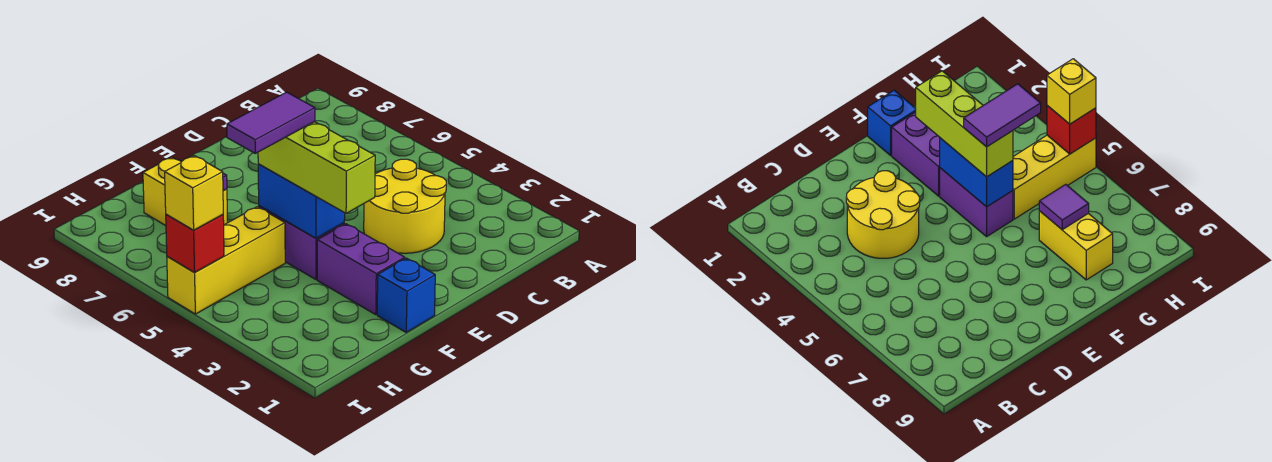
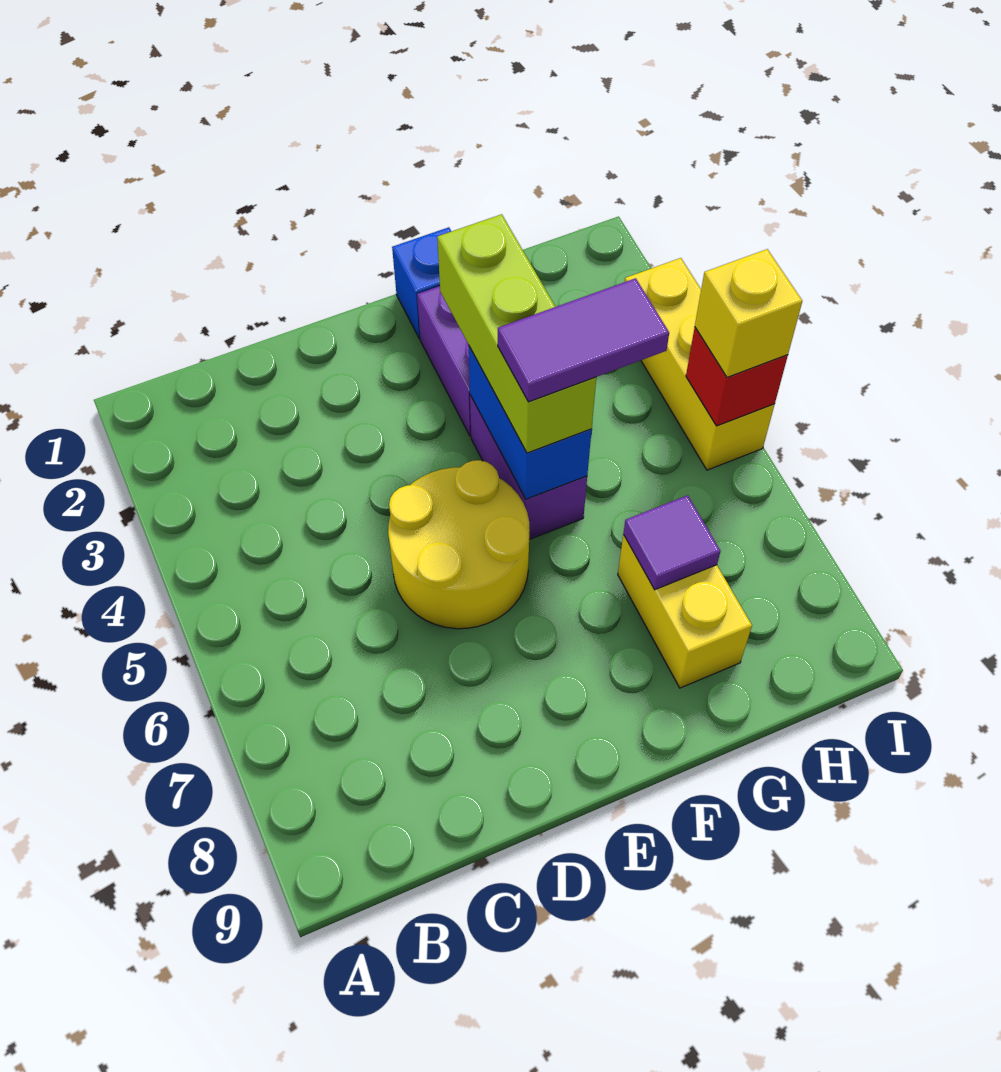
yellow 2x2 round brick [364,159,446,253] -> yellow 2x2 round brick moved to [388,460,530,629]
yellow 1x3 brick [167,207,285,314] -> yellow 1x3 brick turned to [625,258,775,470]

